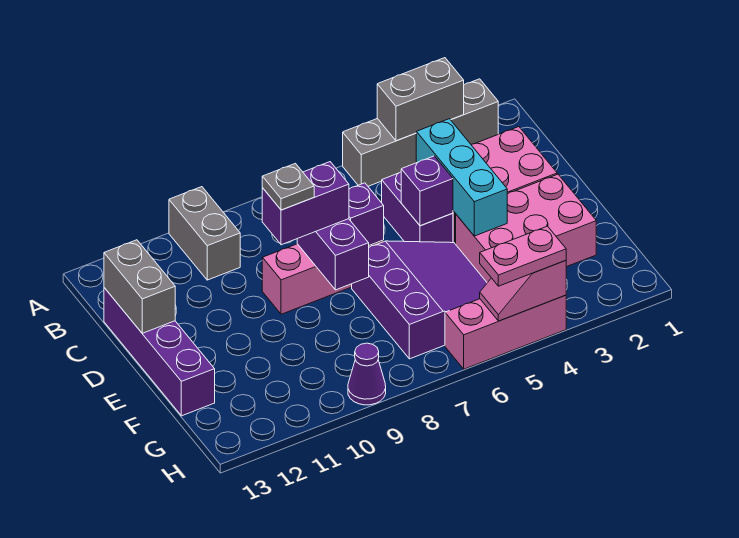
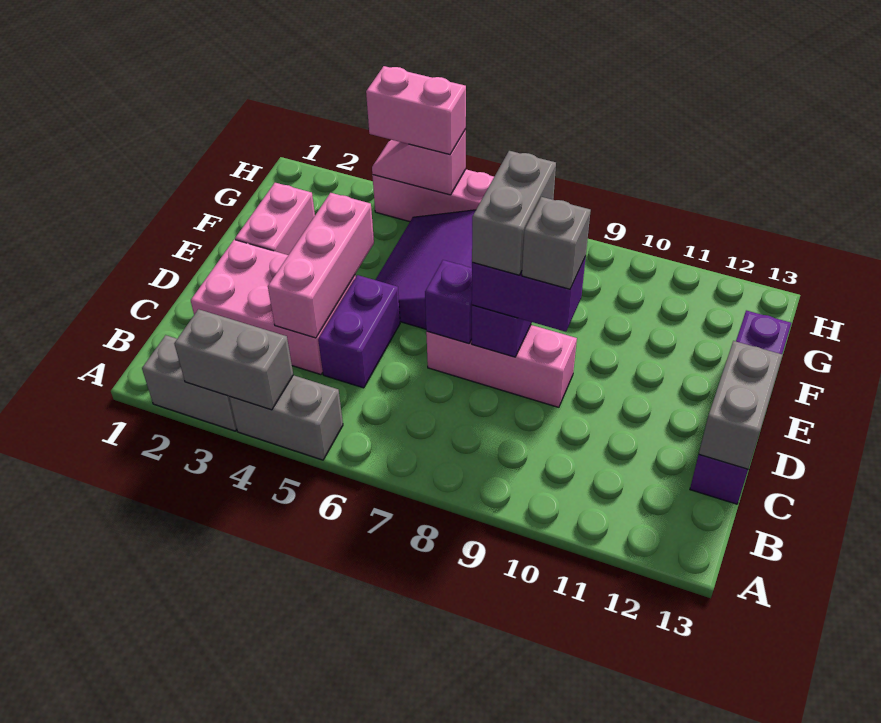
grey 1x2 brick [169,187,240,280] -> grey 1x2 brick moved to [472,151,556,275]
cyan 1x3 brick [416,119,507,236] -> pink 1x3 brick [268,193,374,338]
purple 1x1 brick [401,156,453,226] -> none
grey 1x1 plate [262,163,314,210] -> grey 1x1 brick [522,197,591,289]
pink 2x3 brick [456,174,596,283] -> pink 1x2 brick [235,183,315,255]
pink 1x2 slope [480,261,566,321] -> pink 1x2 slope turned to [372,130,466,195]
pink 1x2 plate [480,226,566,286] -> pink 1x2 brick [366,66,466,154]
purple 1x1 cone [348,343,386,405] -> none

